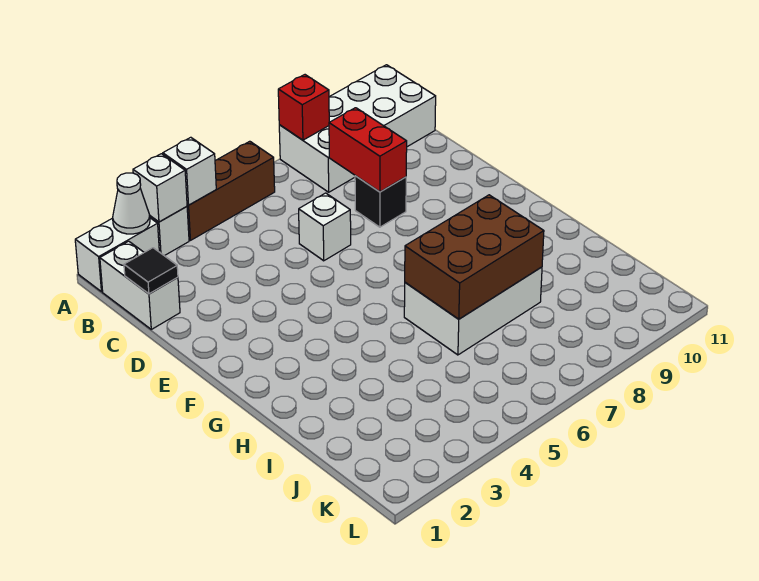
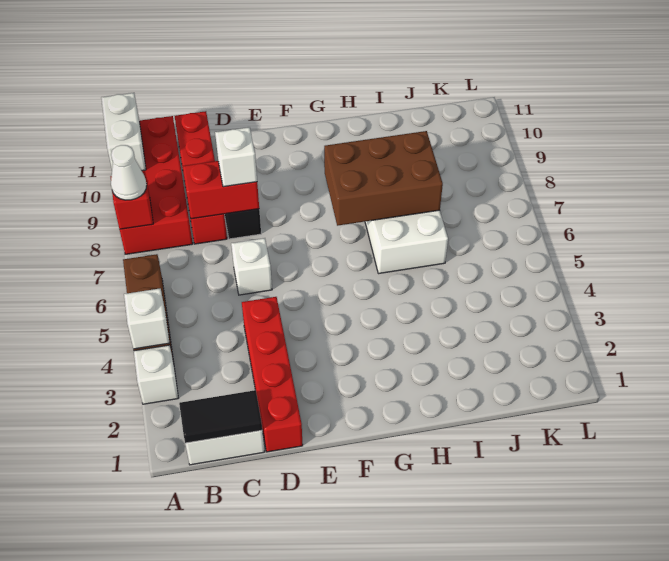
white 1x2 brick [75,218,159,292] -> white 1x2 brick moved to [101,93,146,171]
white 1x1 cone [113,173,150,234] -> white 1x1 cone moved to [111,145,147,200]
white 1x1 brick [133,154,187,222] -> white 1x1 brick moved to [215,127,257,187]
white 2x4 brick [279,65,436,192] -> red 2x4 brick [120,116,193,254]
black 1x1 tile [124,248,178,294] -> black 1x2 tile [179,390,262,443]
none -> red 1x4 brick [175,111,227,244]
none -> red 1x4 brick [242,297,303,452]
brown 2x3 brick [405,195,544,319] -> brown 2x3 brick turned to [324,131,443,226]

